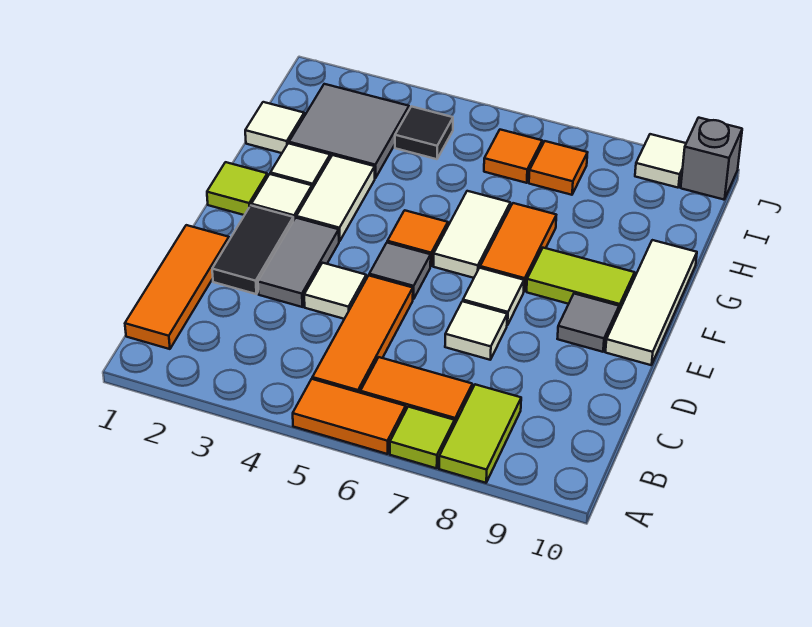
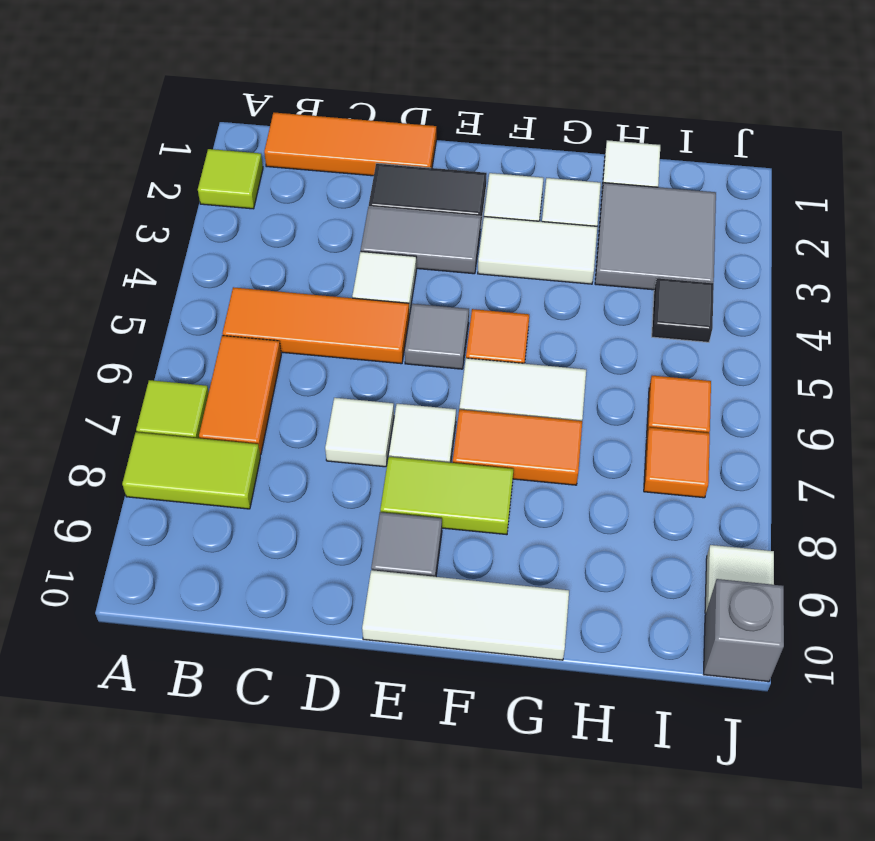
orange 1x2 tile [293,379,406,454] -> none
lime 1x1 tile [207,162,268,215] -> lime 1x1 tile moved to [198,149,263,209]
lime 1x2 tile [527,248,635,310] -> lime 1x2 tile turned to [380,457,513,535]

